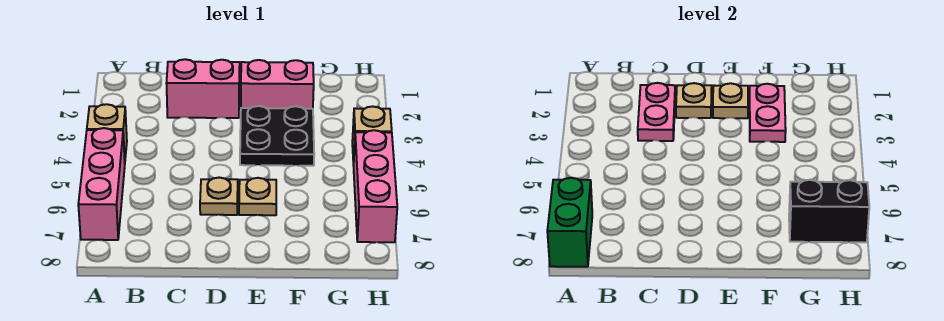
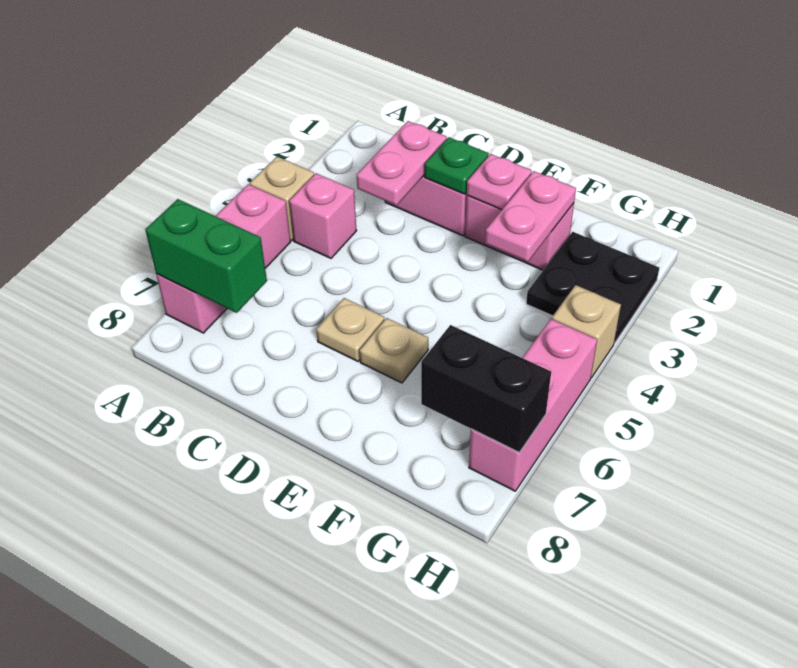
green 1x2 brick [547,178,592,267] -> green 1x2 brick turned to [145,199,267,313]
none -> pink 1x1 brick [289,173,357,258]
tan 1x1 plate [676,83,712,118] -> green 1x1 plate [425,137,489,194]
tan 1x1 plate [713,83,748,118] -> pink 1x1 plate [467,154,532,210]
black 2x2 plate [240,106,314,166] -> black 2x2 plate moved to [526,232,659,343]

